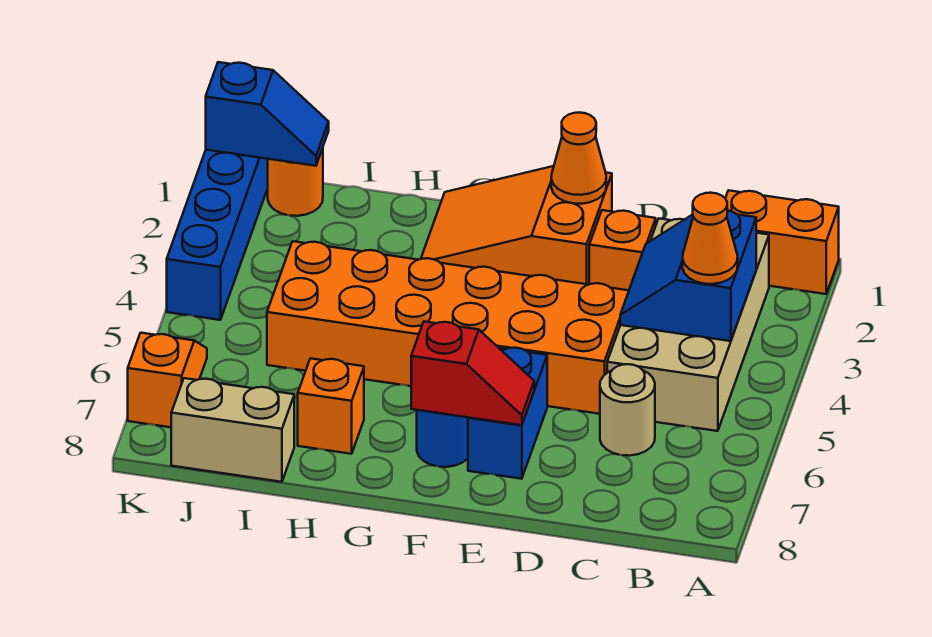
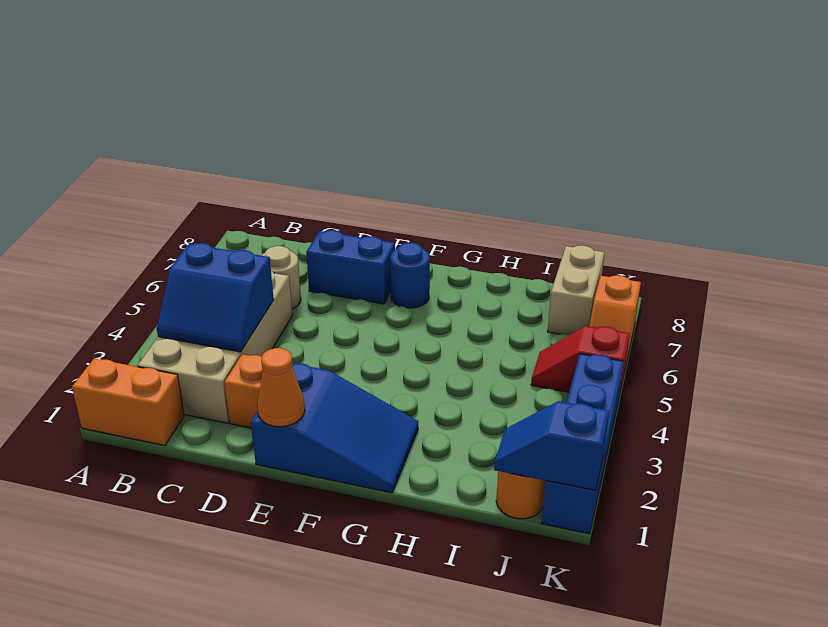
blue 2x2 slope [620,211,756,341] -> blue 2x2 slope turned to [157,243,274,352]
orange 1x1 cone [682,193,738,284] -> none
orange 2x6 brick [267,241,629,414] -> none
orange 2x3 slope [421,166,612,285] -> blue 2x3 slope [251,363,418,493]
blue 1x2 brick [468,348,547,479] -> blue 1x2 brick turned to [306,230,395,304]
red 1x2 slope [411,322,534,425] -> red 1x2 slope moved to [531,326,630,395]
orange 1x1 brick [298,358,364,454] -> none
tan 1x2 brick [171,378,294,482] -> tan 1x2 brick turned to [548,245,605,335]

